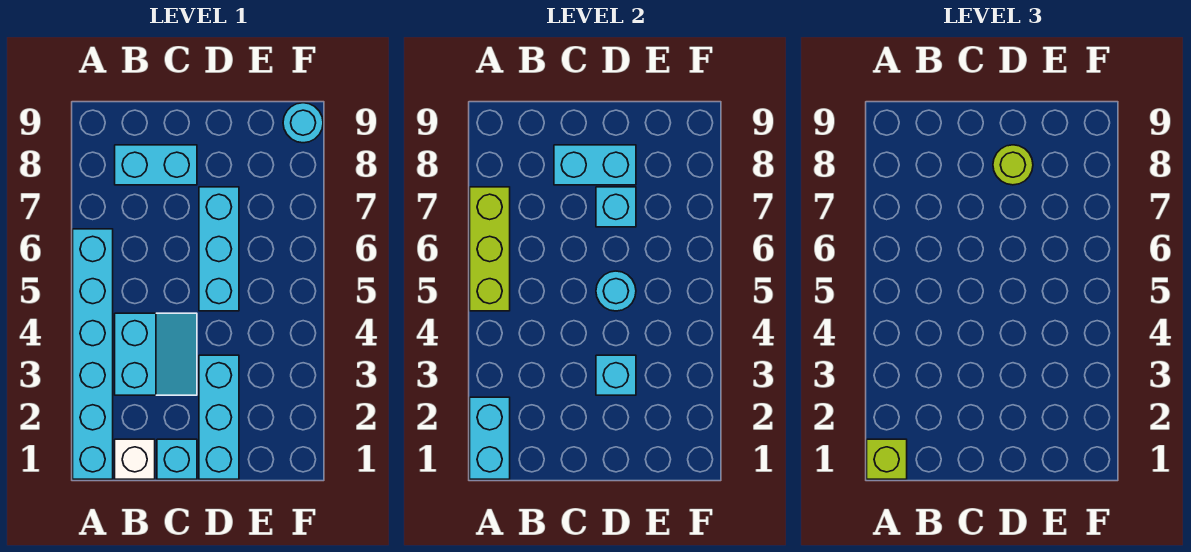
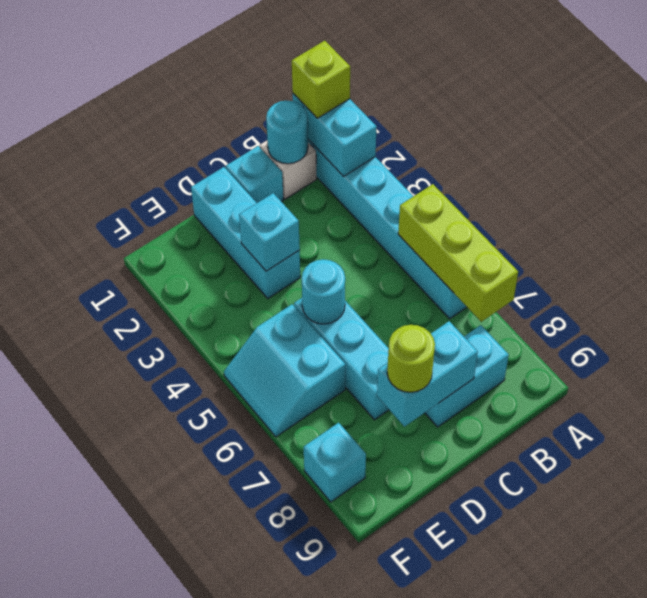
cyan 2x2 slope [115,313,197,395] -> cyan 2x2 slope moved to [224,304,346,437]
cyan 1x1 brick [596,187,636,227] -> cyan 1x1 brick moved to [304,423,366,502]
cyan 1x1 round brick [283,103,323,143] -> cyan 1x1 round brick moved to [266,101,308,164]

